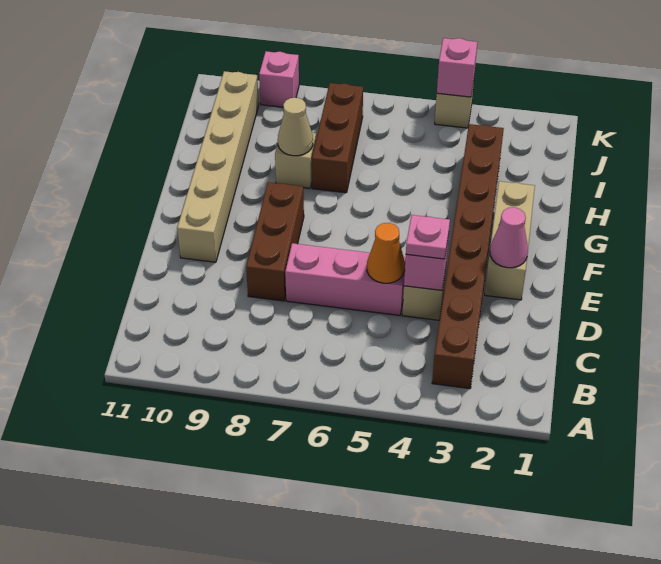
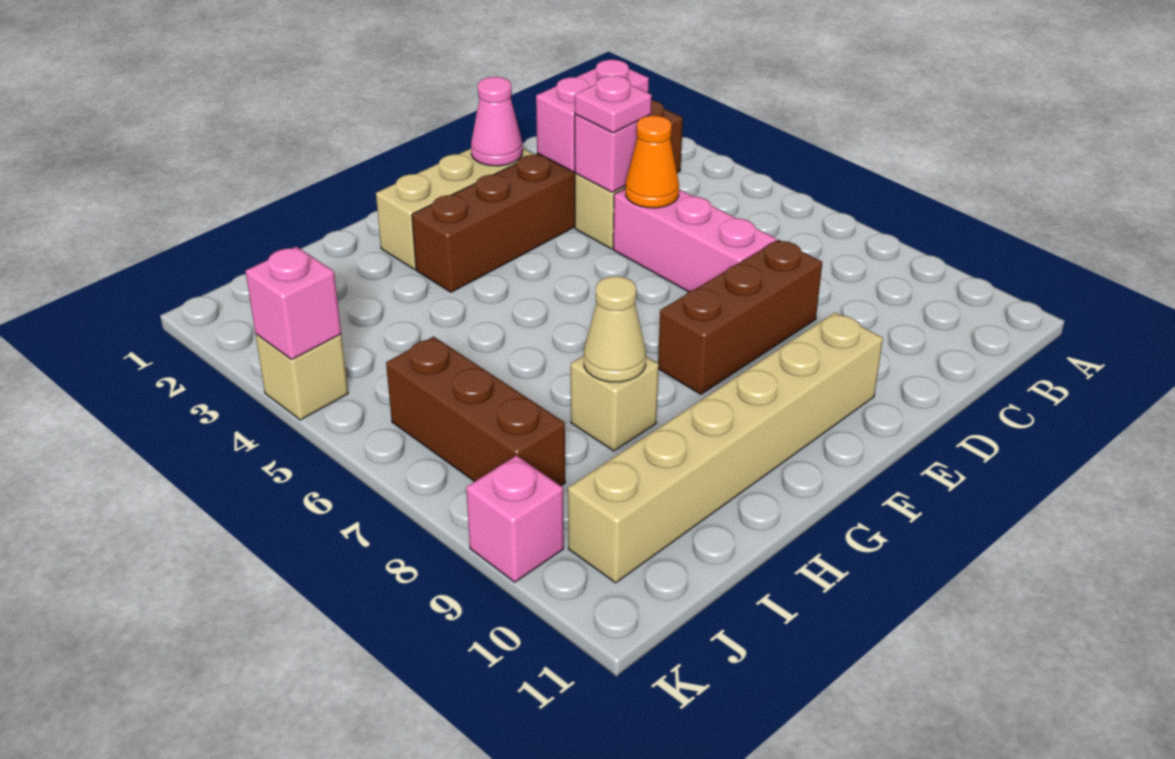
brown 1x8 brick [432,124,504,389] -> brown 1x6 brick [412,100,683,292]
none -> pink 1x2 brick [536,60,649,172]
brown 1x3 brick [312,83,363,193] -> brown 1x3 brick turned to [386,337,565,486]

